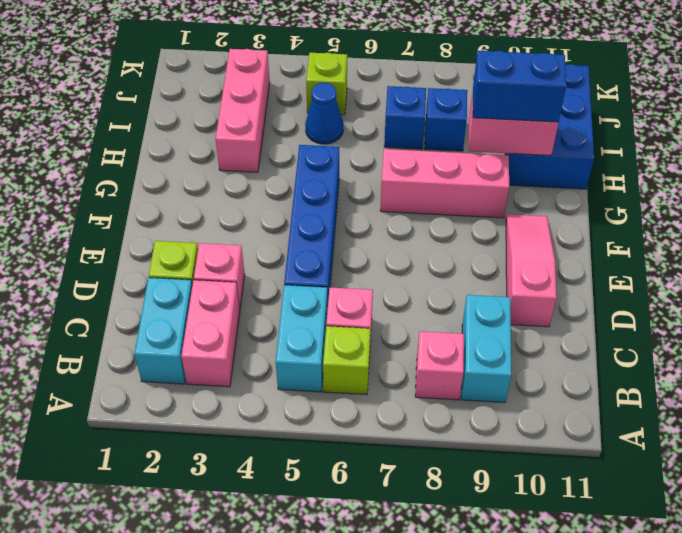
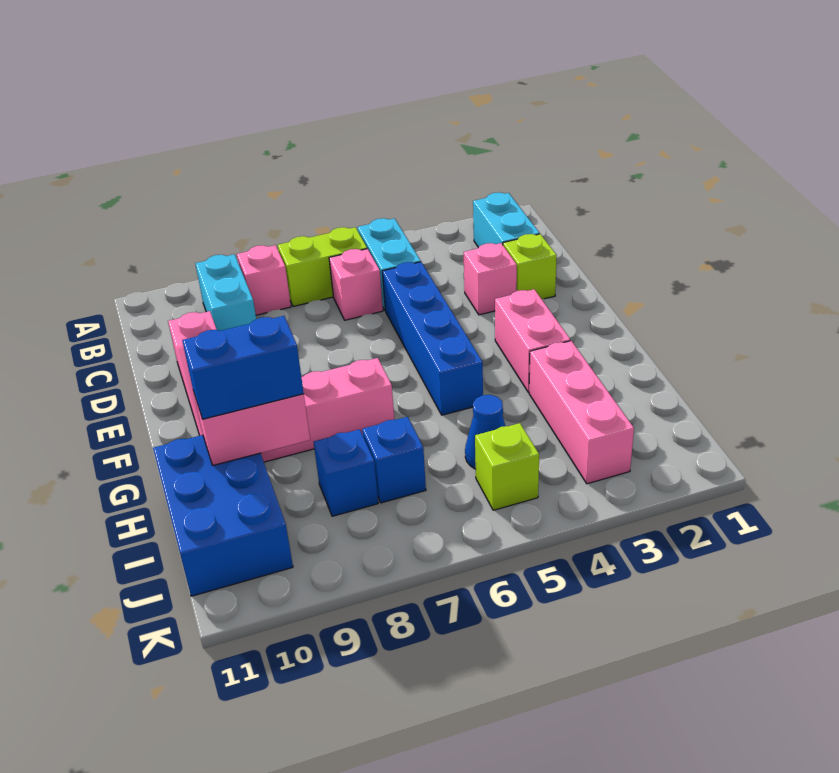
pink 1x2 brick [181,280,240,387] -> pink 1x2 brick moved to [495,289,570,392]
lime 1x1 brick [323,326,371,395] -> lime 1x2 brick [278,227,367,306]

